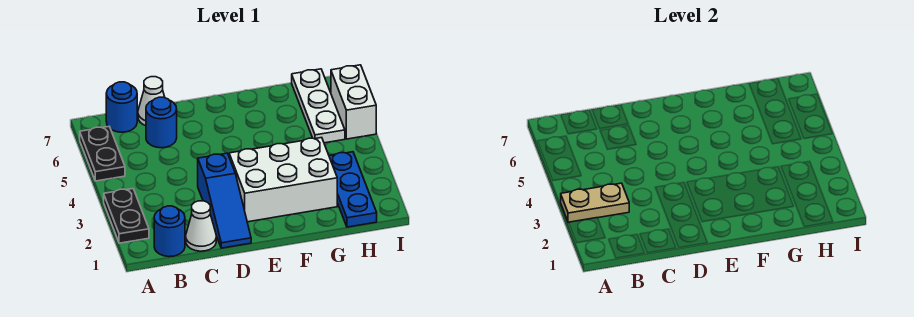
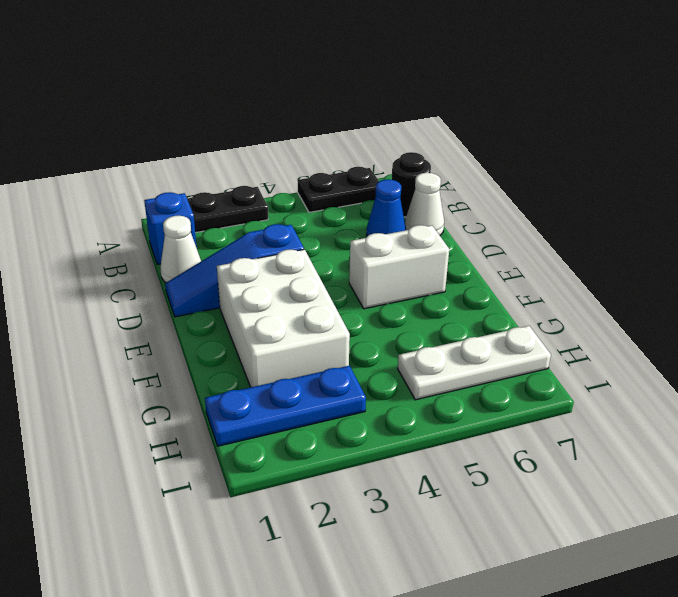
tan 1x2 plate [561,183,629,223] -> none
blue 1x1 round brick [154,206,185,257] -> blue 1x1 brick [144,192,197,265]
blue 1x1 round brick [106,82,137,132] -> black 1x1 round brick [392,152,431,217]
blue 1x1 round brick [146,97,177,148] -> blue 1x1 cone [366,179,406,236]
white 1x2 brick [331,65,376,139] -> white 1x2 brick moved to [349,225,449,309]

